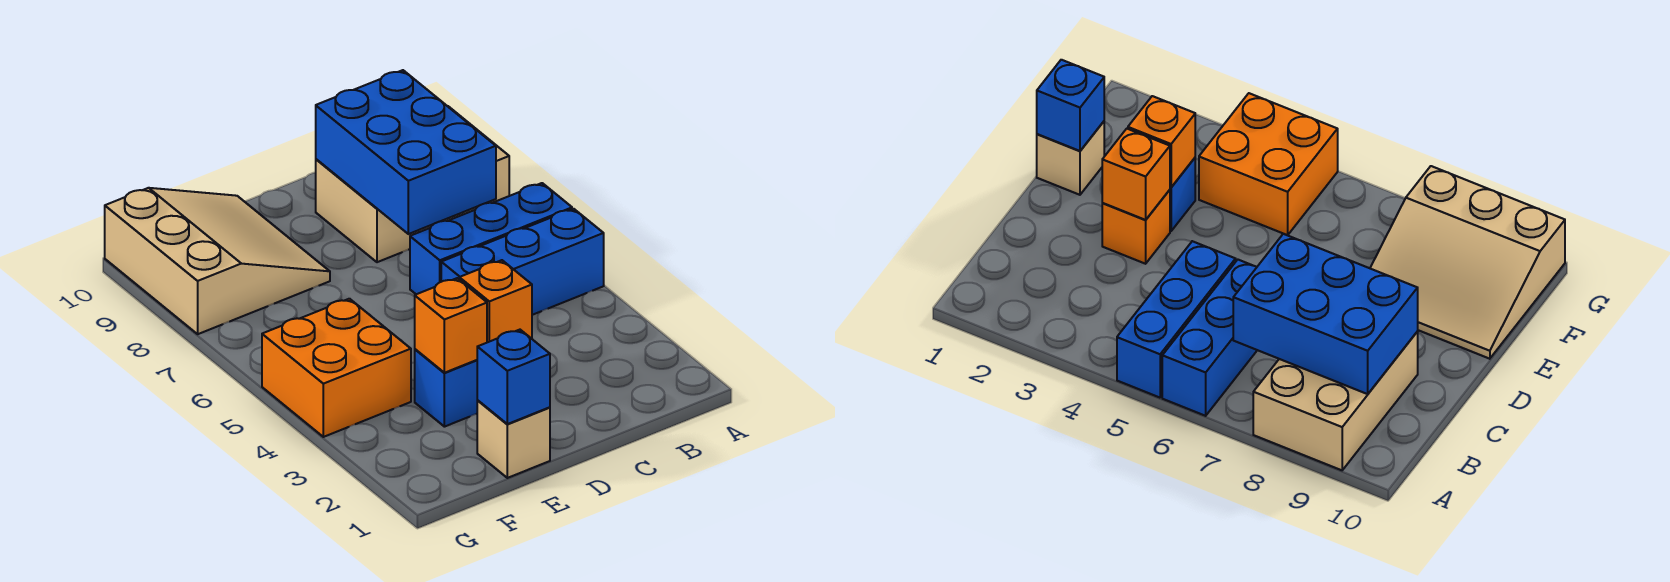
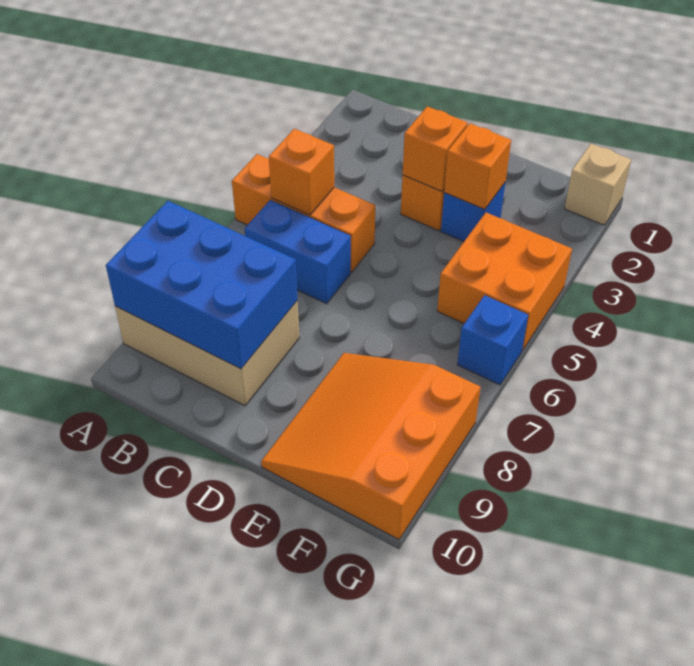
blue 1x3 brick [441,209,604,315] -> orange 1x3 brick [232,154,376,272]
blue 1x3 brick [410,183,572,294] -> blue 1x2 brick [245,200,351,304]
none -> orange 1x1 brick [269,129,334,215]
blue 2x3 brick [316,70,496,234] -> blue 2x3 brick turned to [106,201,298,369]
tan 1x1 brick [477,401,550,478] -> tan 1x1 brick moved to [565,144,631,225]
blue 1x1 brick [477,330,550,424] -> blue 1x1 brick moved to [457,295,528,385]
tan 3x3 slope [105,188,330,334] -> orange 3x3 slope [261,353,481,539]

